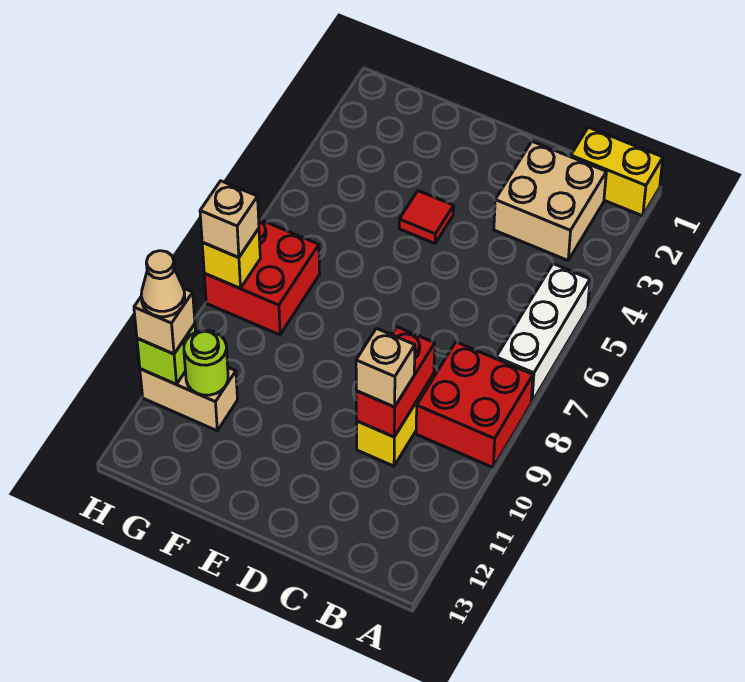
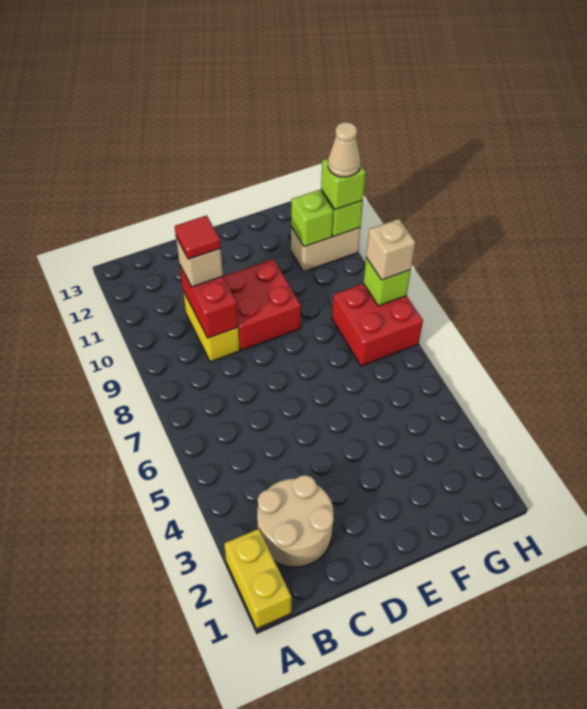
yellow 1x2 brick [571,127,663,216] -> yellow 1x2 brick turned to [224,529,291,629]
white 1x3 brick [496,264,590,402] -> none
red 2x2 brick [416,342,533,467] -> red 2x2 brick moved to [223,259,301,350]
tan 2x2 brick [494,142,606,260] -> tan 2x2 round brick [257,475,334,567]
red 1x1 tile [399,191,454,244] -> red 1x1 tile moved to [175,215,221,259]
lime 1x1 round brick [184,330,228,395] -> lime 1x1 brick [291,190,333,247]
yellow 1x1 brick [202,229,260,288] -> lime 1x1 brick [363,258,411,306]
tan 1x1 brick [134,288,195,354] -> lime 1x1 brick [321,159,366,210]

